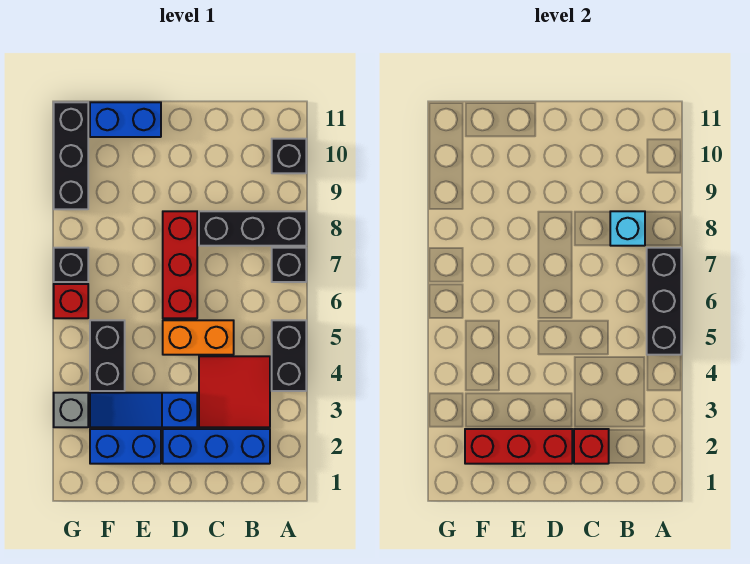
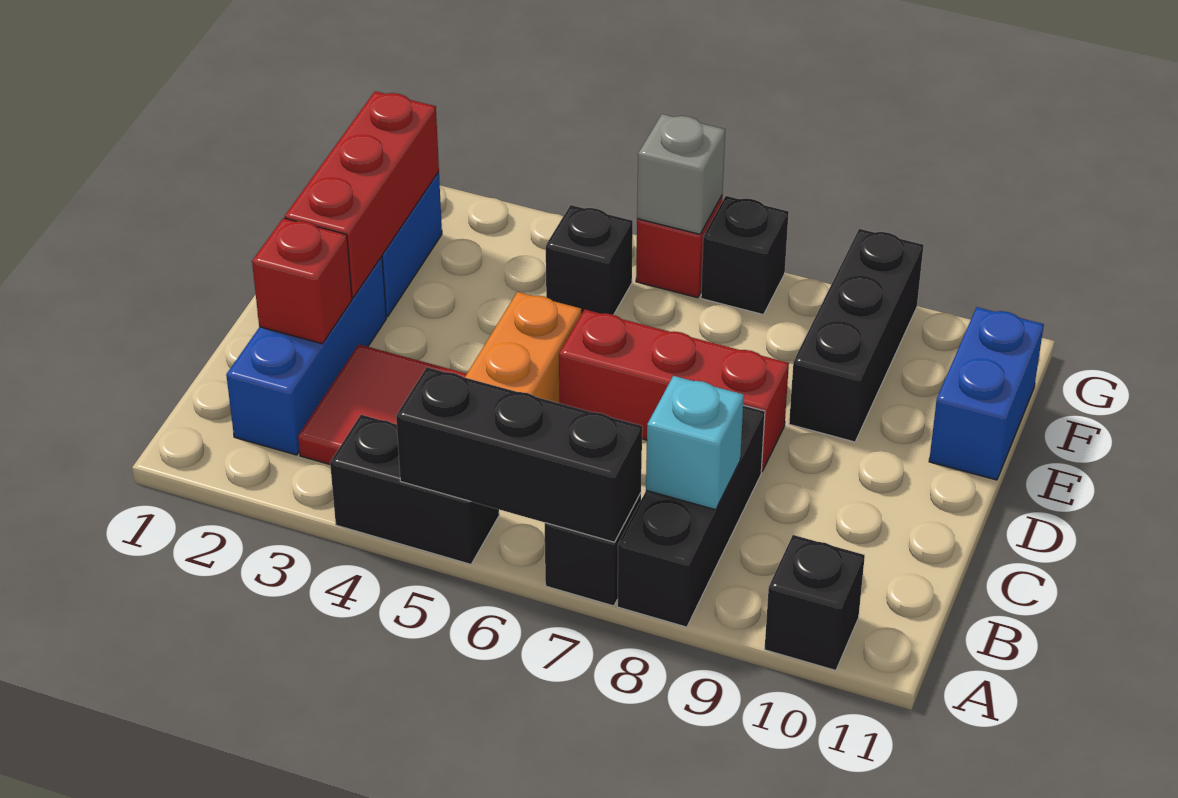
blue 1x3 slope [90,393,197,427] -> none
black 1x2 brick [90,320,125,391] -> black 1x1 brick [546,205,633,315]
grey 1x1 brick [54,393,88,427] -> grey 1x1 brick moved to [637,114,725,234]
black 1x3 brick [54,102,88,209] -> black 1x3 brick turned to [789,229,924,442]

